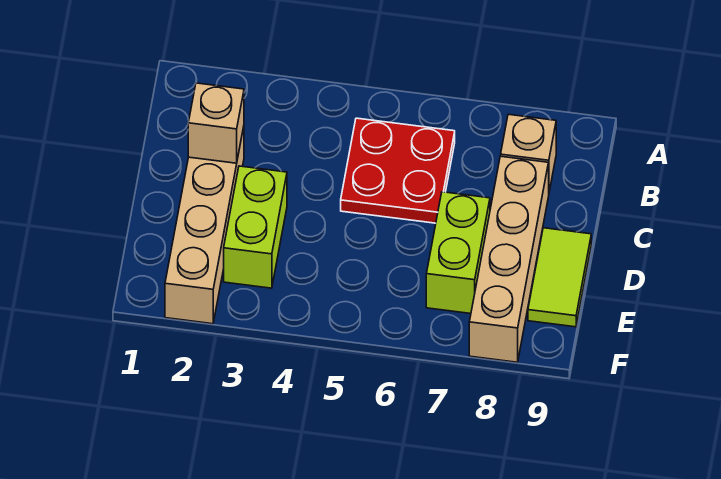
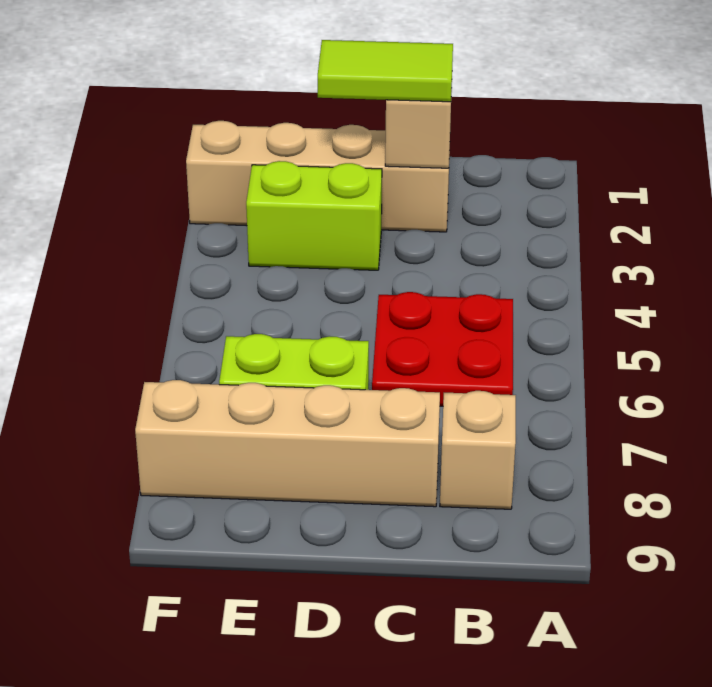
lime 1x2 tile [528,228,591,327] -> lime 1x2 tile moved to [318,40,453,102]

